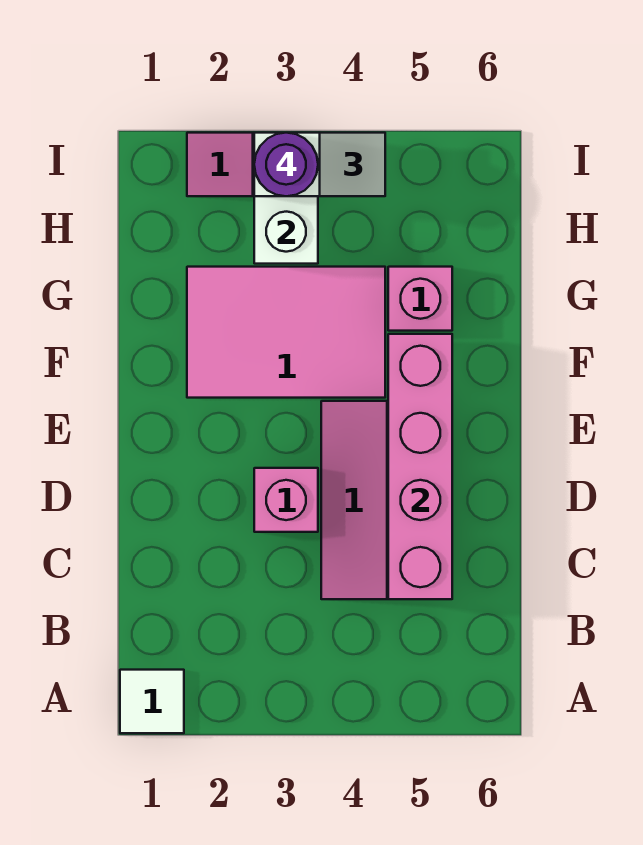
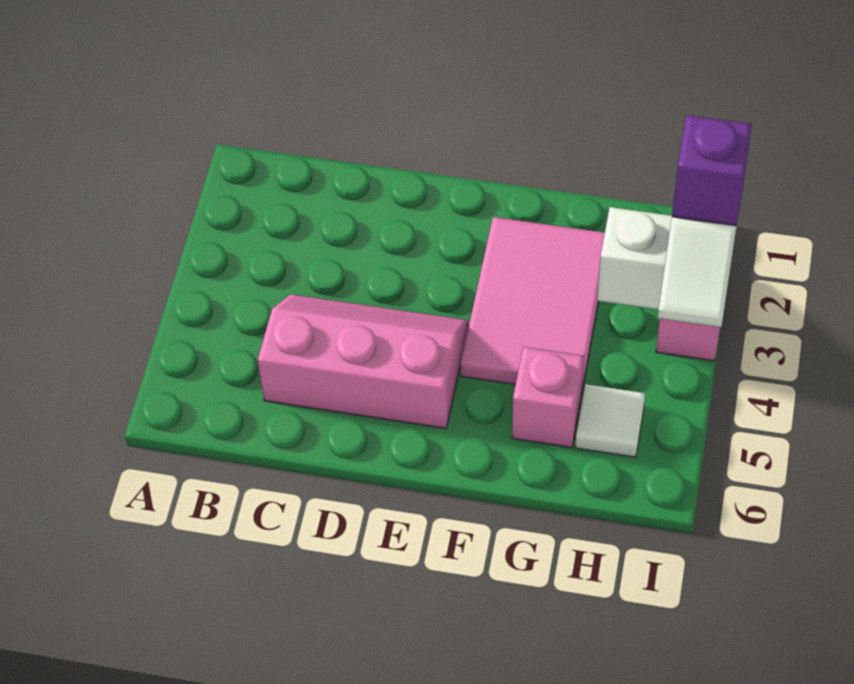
white 1x1 tile [120,670,184,733] -> white 1x1 tile moved to [575,384,645,457]
pink 1x4 brick [388,334,452,599] -> none
pink 1x1 brick [254,468,318,532] -> none
purple 1x1 round brick [254,133,318,196] -> purple 1x1 brick [672,115,752,226]

